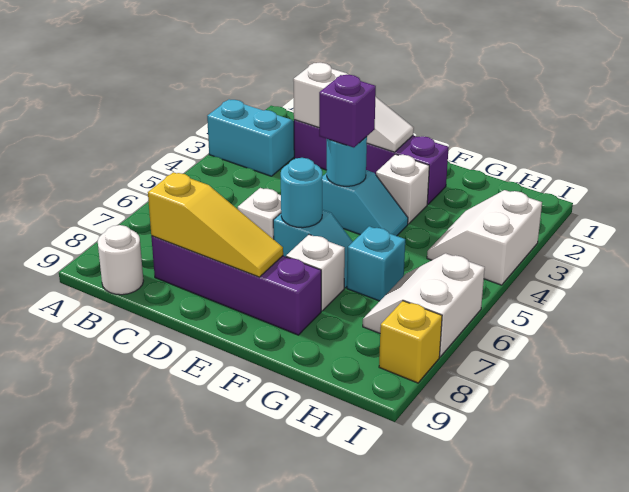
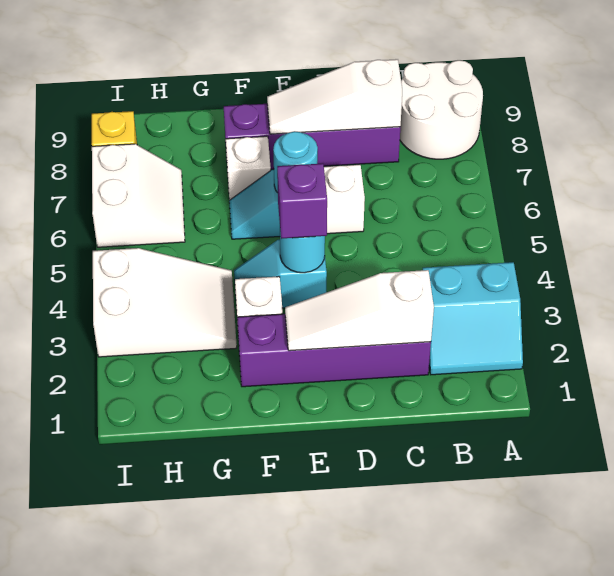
white 1x1 round brick [98,225,143,295] -> white 2x2 round brick [400,60,483,159]
yellow 1x3 slope [148,172,283,277] -> white 1x3 slope [267,59,402,134]
cyan 1x1 brick [347,226,405,301] -> none
white 2x2 slope [427,190,542,285] -> white 2x3 slope [93,248,237,357]

